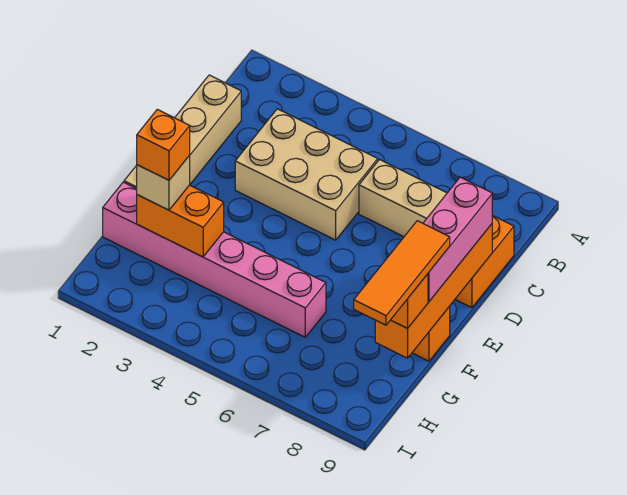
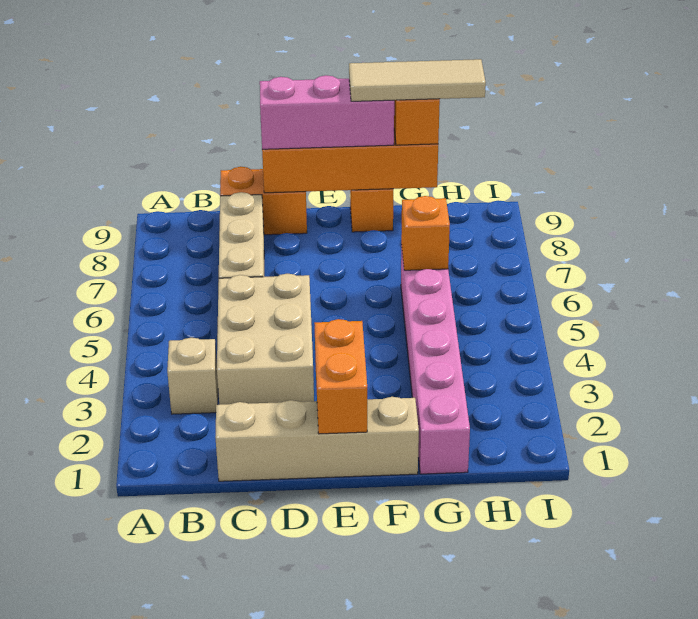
orange 1x3 tile [354,221,450,325] -> tan 1x3 tile [349,59,486,101]
orange 1x2 brick [137,185,224,257] -> orange 1x2 brick moved to [314,319,367,434]
tan 1x1 brick [137,155,190,210] -> tan 1x1 brick moved to [167,338,218,414]
orange 1x1 brick [137,109,190,180] -> orange 1x1 brick moved to [401,196,450,270]

